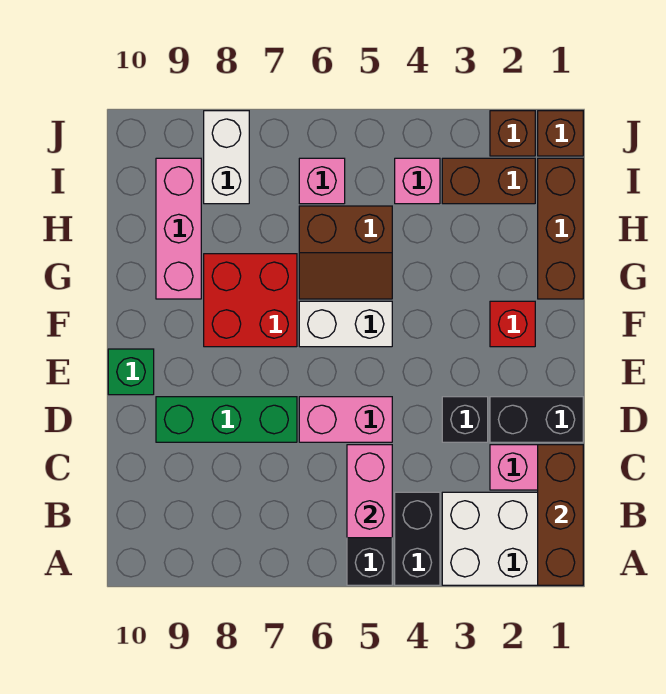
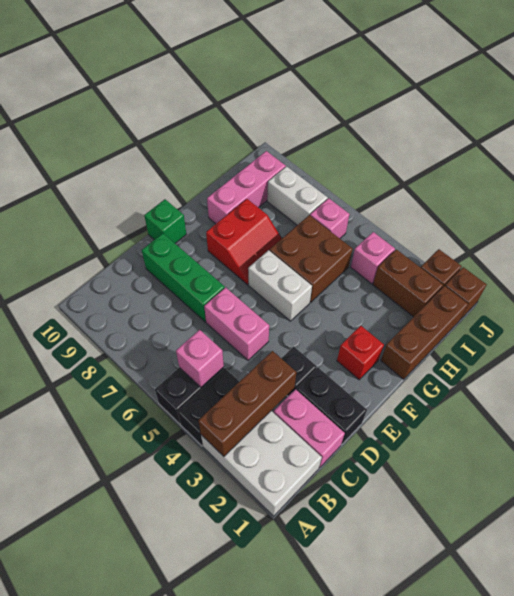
brown 1x3 brick [538,445,583,585] -> brown 1x3 brick moved to [198,351,296,456]
pink 1x2 brick [347,445,392,538] -> pink 1x1 brick [176,330,224,387]
red 2x2 brick [204,254,297,347] -> red 2x2 slope [206,199,282,285]
brown 2x2 slope [299,206,392,299] -> brown 2x2 brick [270,215,353,302]
white 1x2 brick [204,111,249,204] -> white 1x2 brick turned to [267,166,328,225]

